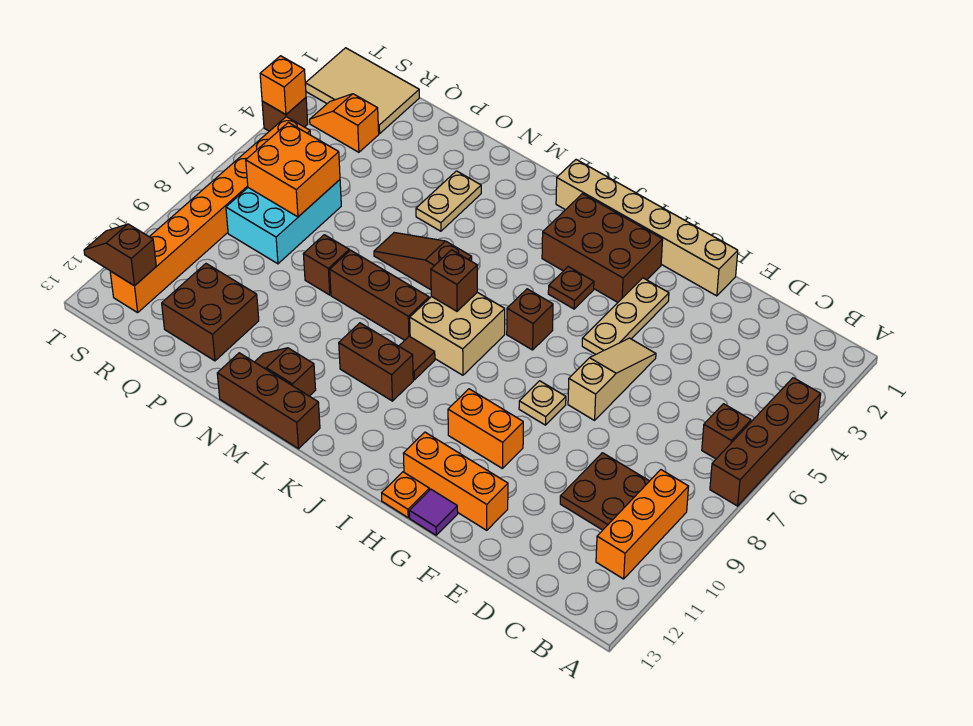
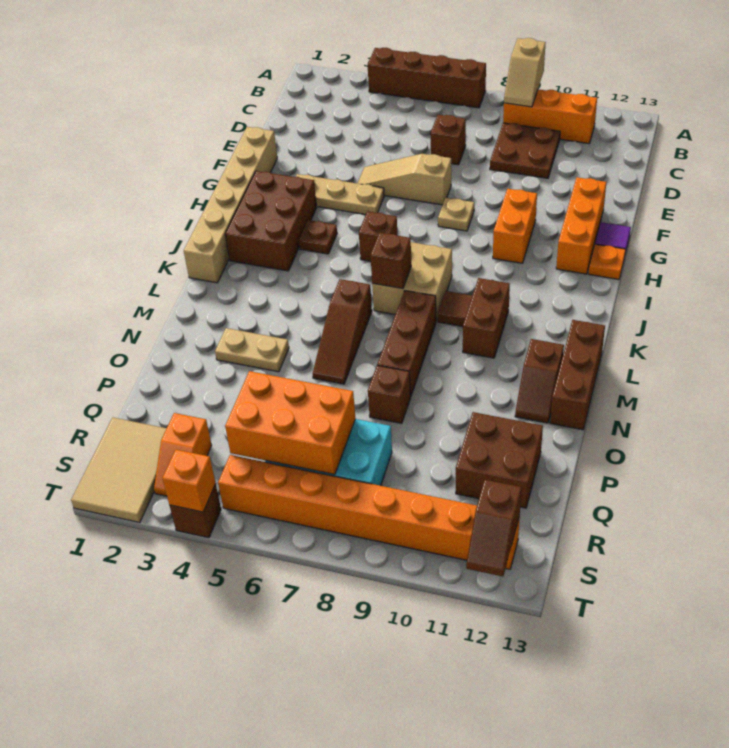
none -> tan 1x2 slope [504,38,546,107]
brown 1x1 brick [702,404,751,459] -> brown 1x1 brick moved to [431,115,466,165]
orange 2x2 brick [246,123,340,217] -> orange 2x3 brick [225,371,355,475]

